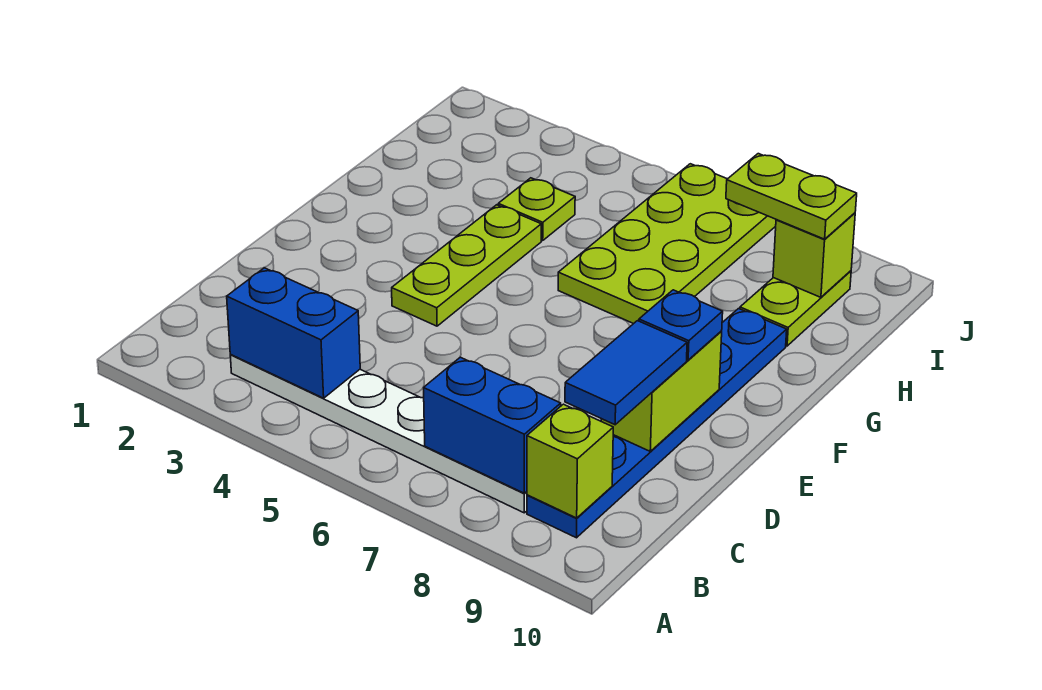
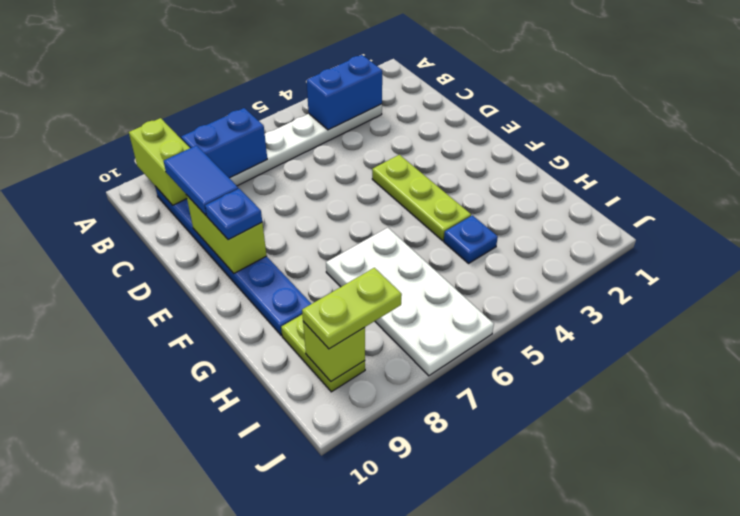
lime 1x1 brick [527,404,613,518] -> lime 1x2 brick [129,118,190,205]
lime 2x4 plate [558,164,776,324] -> white 2x4 plate [326,227,494,376]
lime 1x1 plate [498,178,575,240] -> blue 1x1 plate [444,215,498,263]

